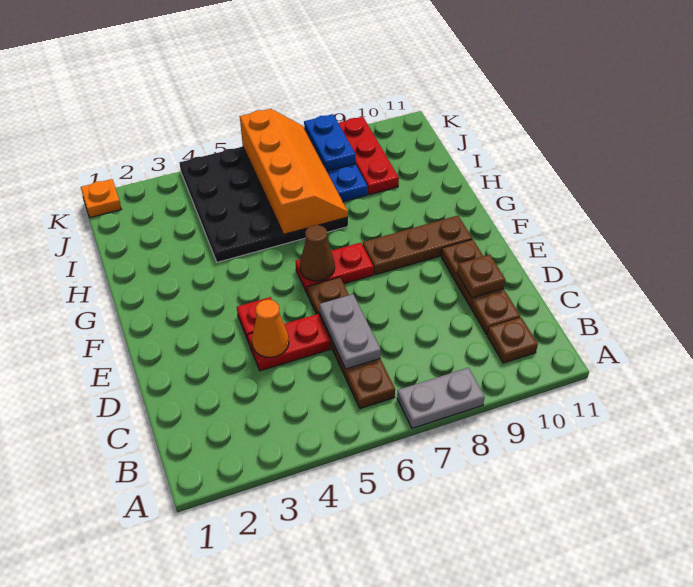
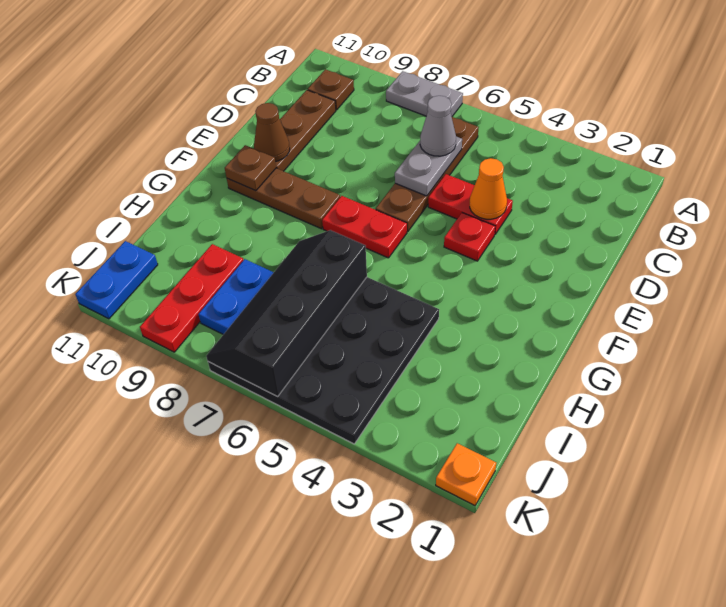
none -> grey 1x1 cone [420,96,456,156]
brown 1x1 plate [457,255,505,298] -> brown 1x1 plate moved to [225,145,276,191]
brown 1x1 cone [300,225,335,281] -> brown 1x1 cone moved to [254,103,290,161]
orange 2x4 slope [240,109,348,234] -> black 2x4 slope [206,230,367,397]
blue 1x2 plate [304,114,356,171] -> blue 1x2 plate moved to [75,241,158,319]

